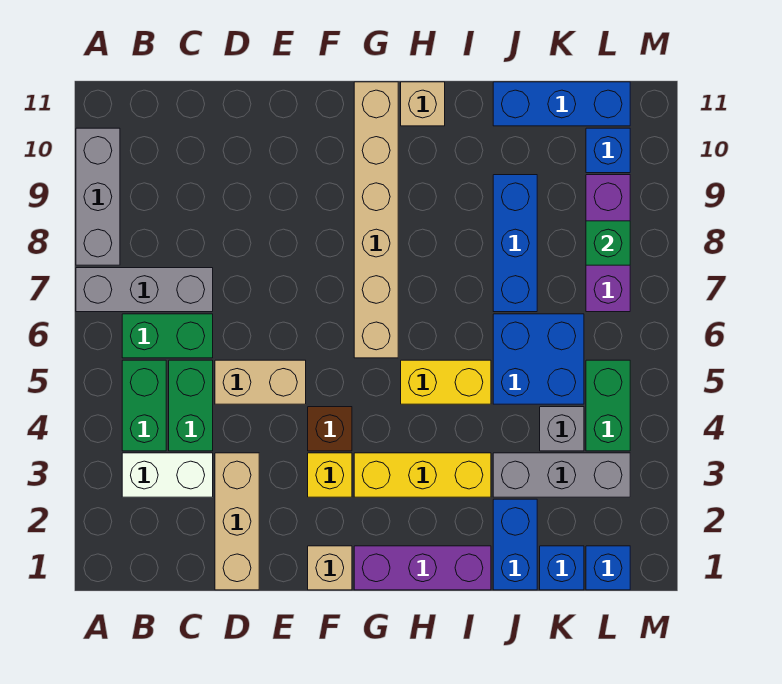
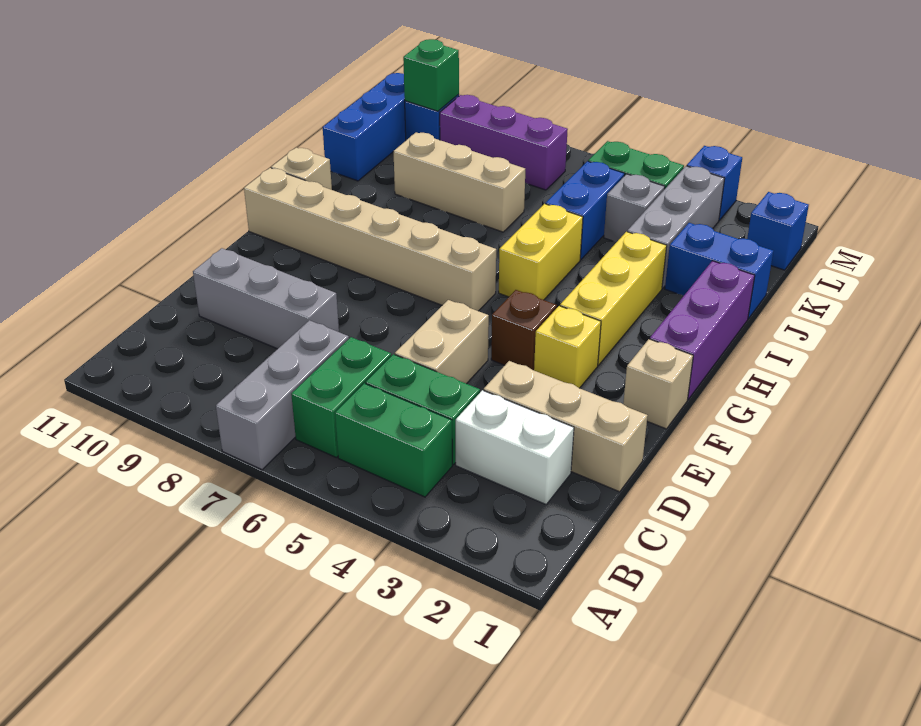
grey 1x3 brick [76,128,120,265] -> grey 1x3 brick moved to [193,248,339,349]
white 1x2 brick [122,453,213,497] -> white 1x2 brick turned to [456,390,574,504]
blue 2x2 brick [493,314,584,404] -> blue 1x2 brick [546,161,625,260]
blue 1x3 brick [493,175,537,312] -> tan 1x3 brick [393,132,525,232]
blue 1x1 brick [540,546,584,590] -> blue 1x1 brick moved to [687,146,742,220]
green 1x1 brick [586,221,630,265] -> green 1x1 brick moved to [403,39,459,111]

